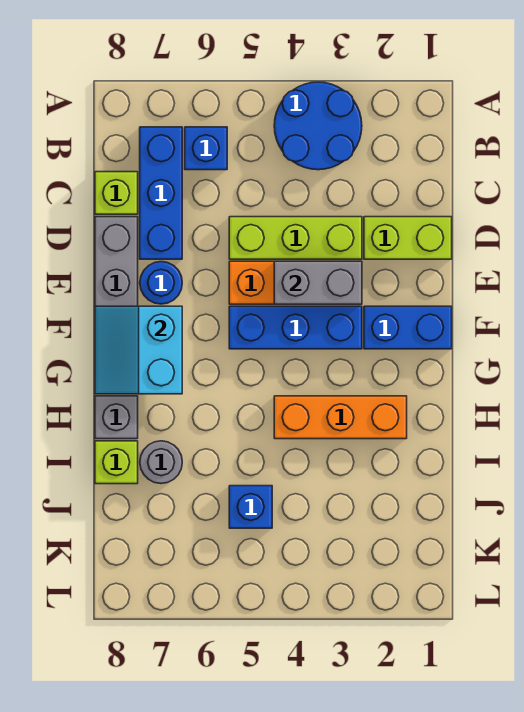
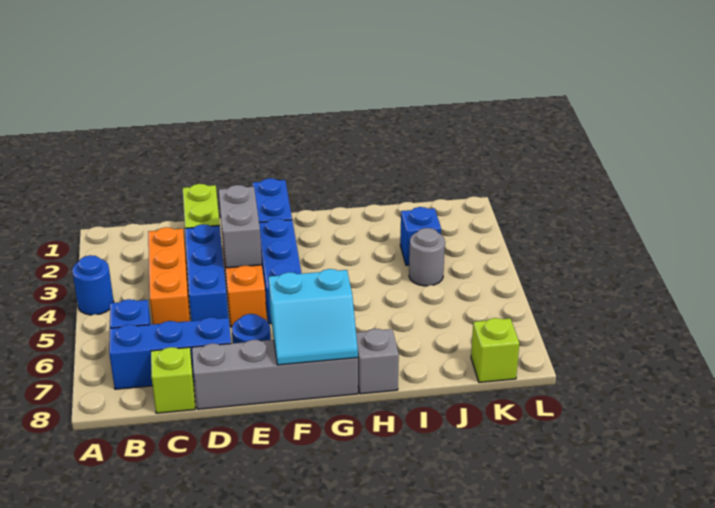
blue 2x2 round brick [274,82,362,170] -> blue 1x1 round brick [72,255,114,315]
lime 1x3 brick [229,217,362,259] -> blue 1x3 brick [185,224,228,321]
orange 1x3 brick [274,396,407,439] -> orange 1x3 brick moved to [148,227,190,324]
grey 1x1 round brick [140,441,182,484] -> grey 1x1 round brick moved to [409,228,445,286]
lime 1x1 brick [95,441,138,484] -> lime 1x1 brick moved to [471,318,519,382]
blue 1x1 brick [229,486,272,528] -> blue 1x1 brick moved to [400,207,441,265]

